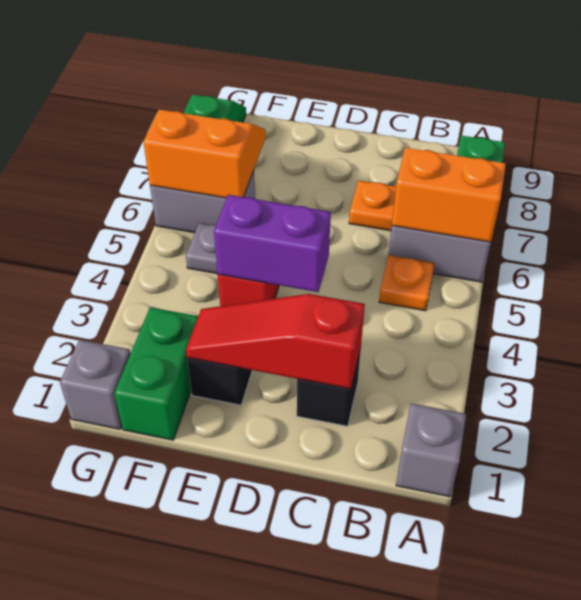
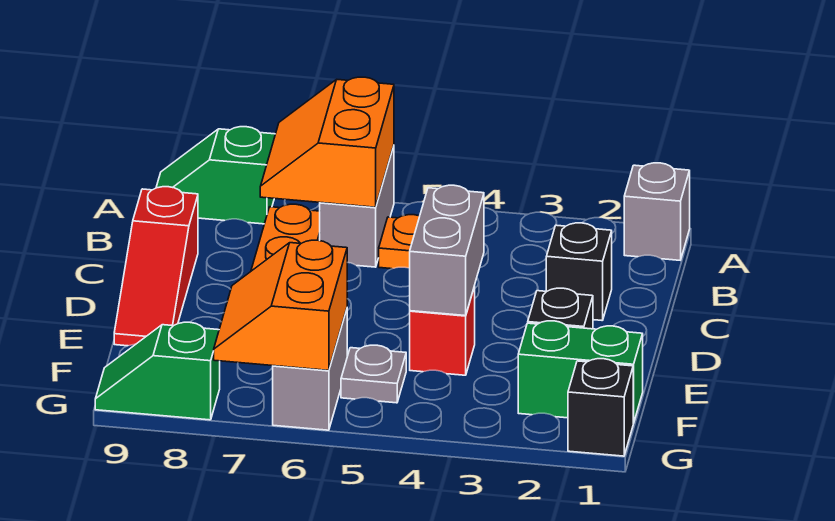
red 1x3 slope [186,294,365,389] -> red 1x3 slope moved to [114,187,198,346]
purple 1x2 brick [214,195,331,292] -> grey 1x2 brick [410,185,484,316]
grey 1x1 brick [60,340,131,429] -> black 1x1 brick [568,359,633,456]

